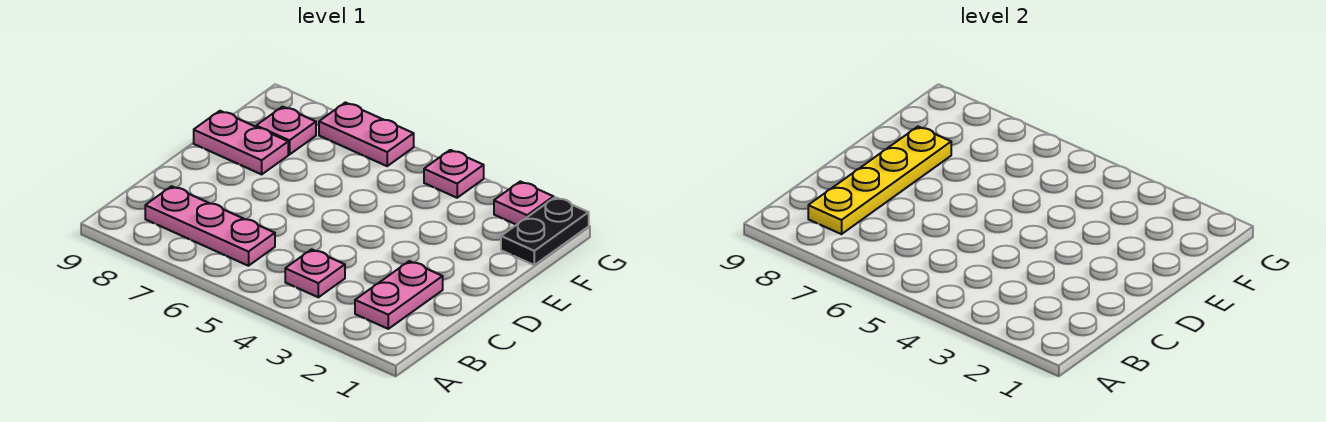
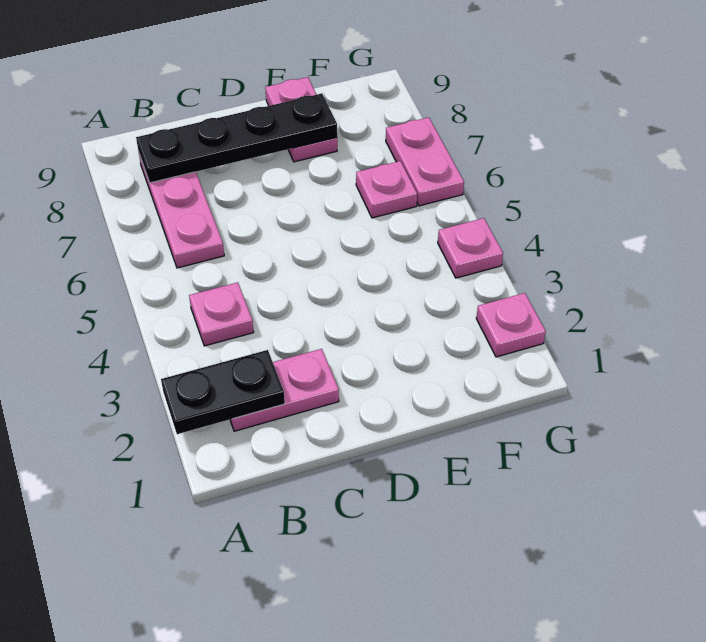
yellow 1x4 plate [808,127,951,234] -> black 1x4 plate [136,93,337,183]
black 1x2 plate [501,197,589,265] -> black 1x2 plate moved to [161,350,285,434]
pink 1x1 plate [256,107,316,155] -> pink 1x1 plate moved to [356,161,417,218]

